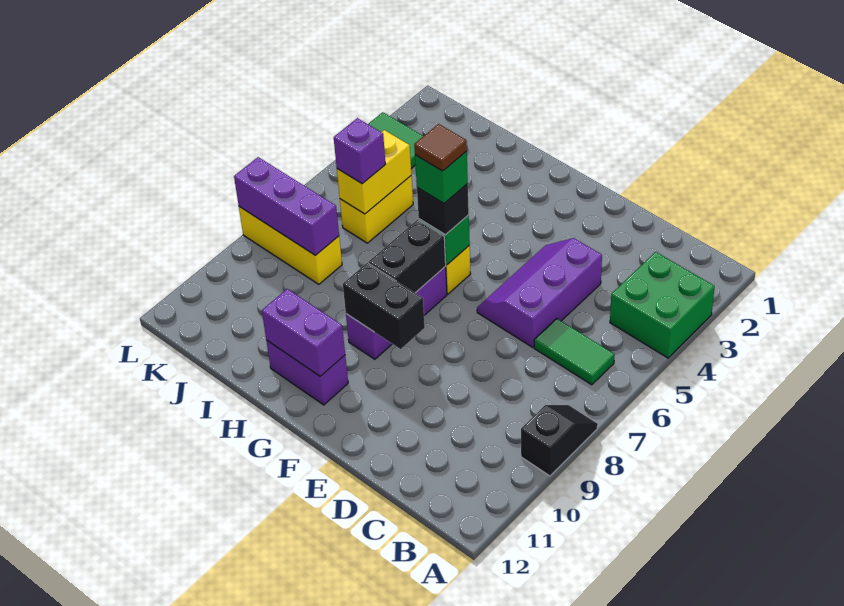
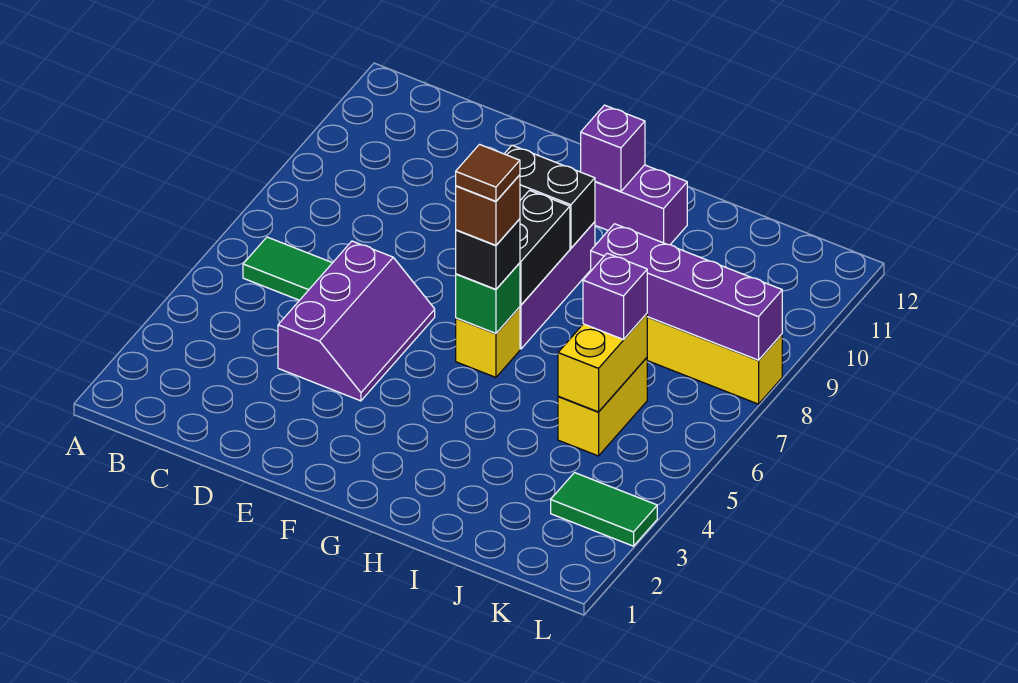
green 2x2 brick [610,252,715,358] -> none
black 1x2 slope [521,405,598,476] -> none
green 1x1 brick [415,151,468,203] -> brown 1x1 brick [456,175,520,245]
purple 1x2 brick [262,289,345,376] -> purple 1x1 brick [581,105,645,191]
purple 1x3 brick [234,157,339,255] -> purple 1x4 brick [591,224,782,360]

